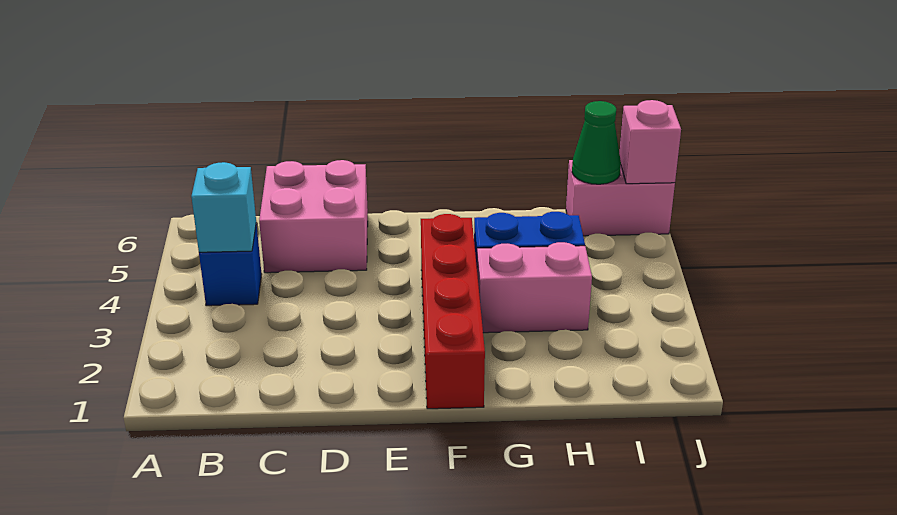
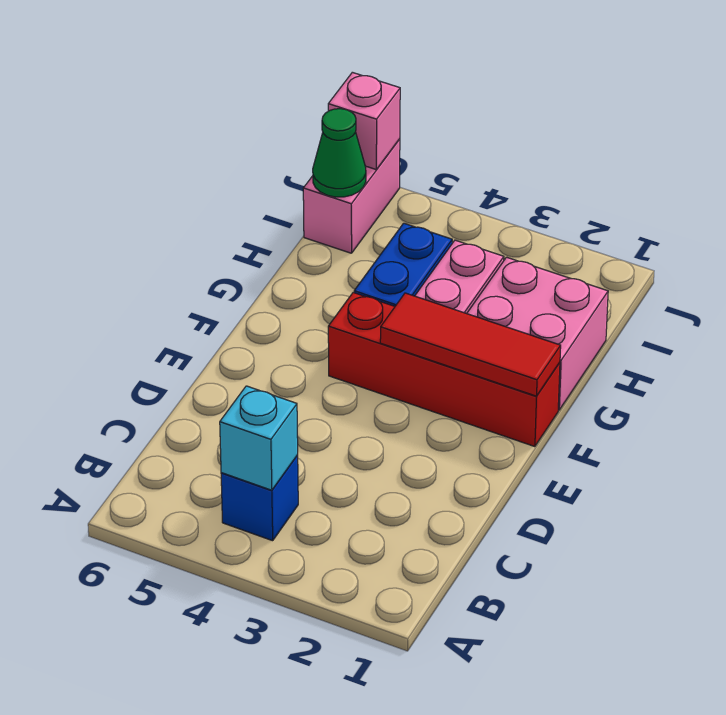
pink 2x2 brick [259,160,368,273] -> pink 2x2 brick moved to [467,257,608,410]
none -> red 1x3 tile [380,293,561,396]

